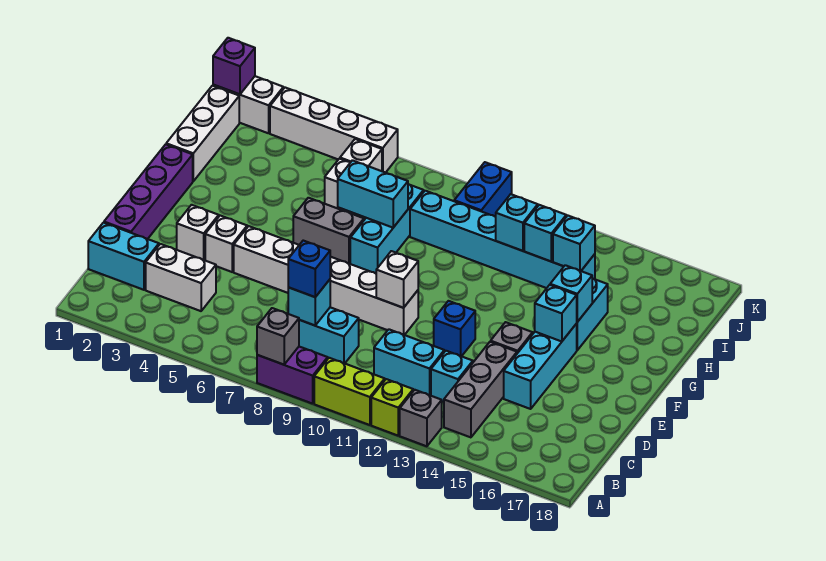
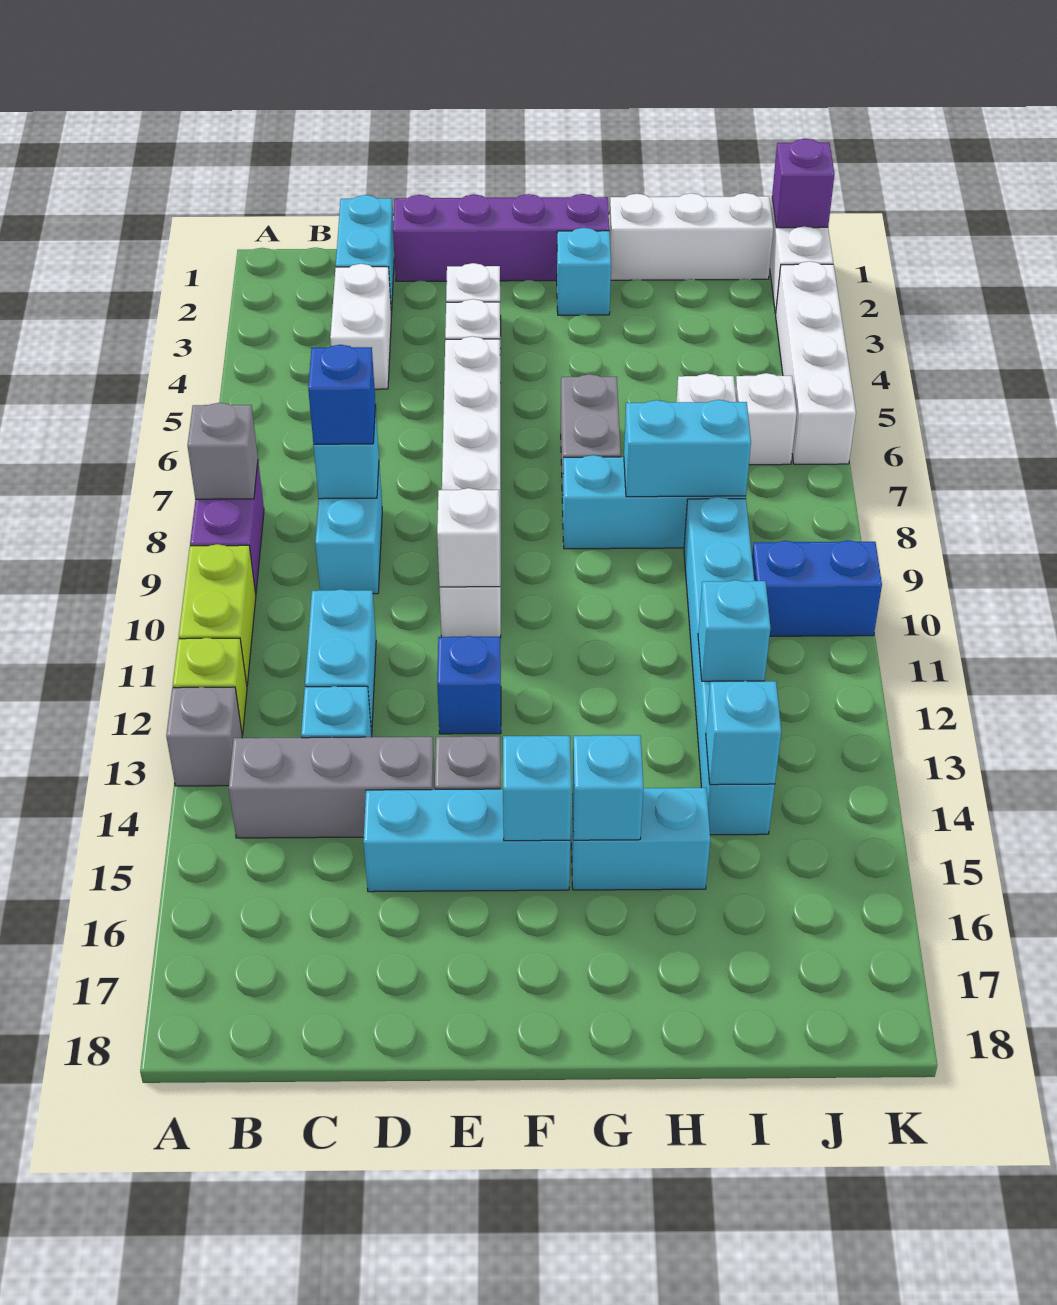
cyan 1x2 brick [338,160,408,228] -> cyan 1x2 brick turned to [624,400,751,497]
cyan 1x1 brick [524,205,566,261] -> cyan 1x1 brick moved to [557,228,611,315]

